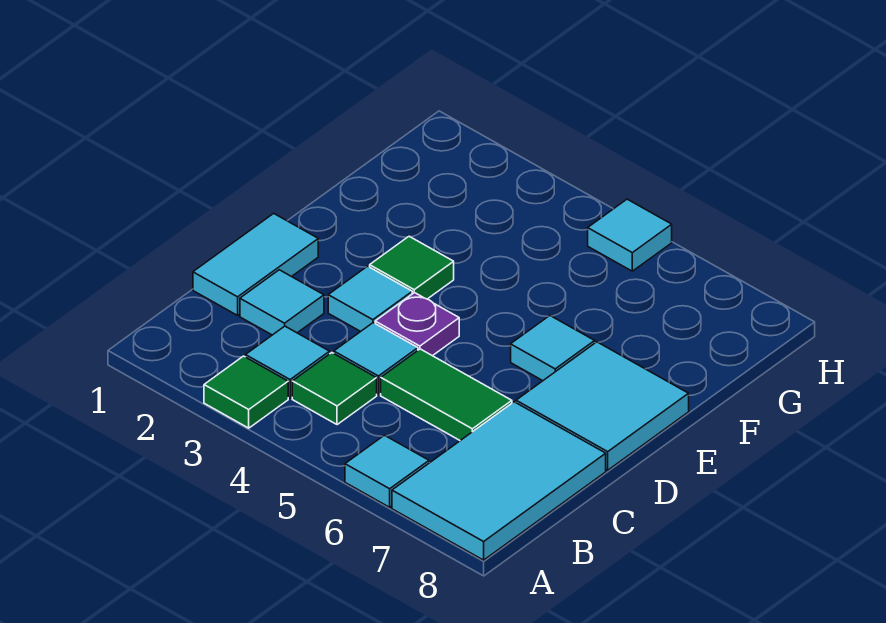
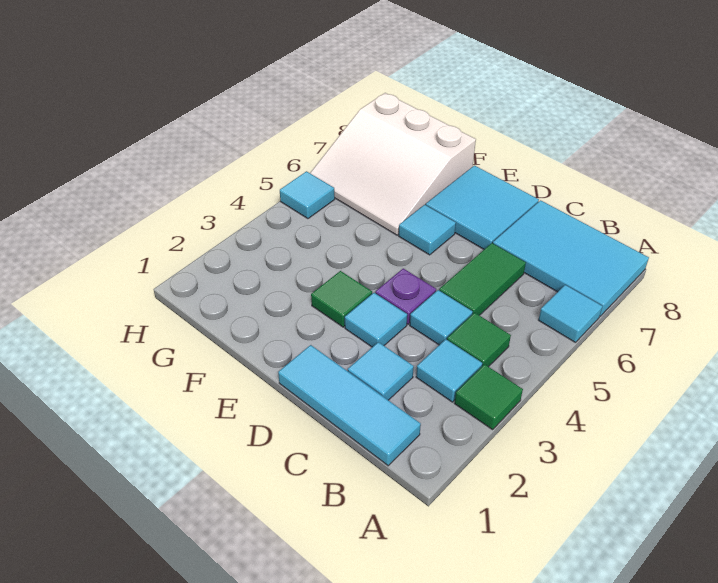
cyan 1x2 tile [193,213,318,315] -> cyan 1x3 tile [278,345,421,466]
none -> white 3x3 slope [310,93,476,235]

